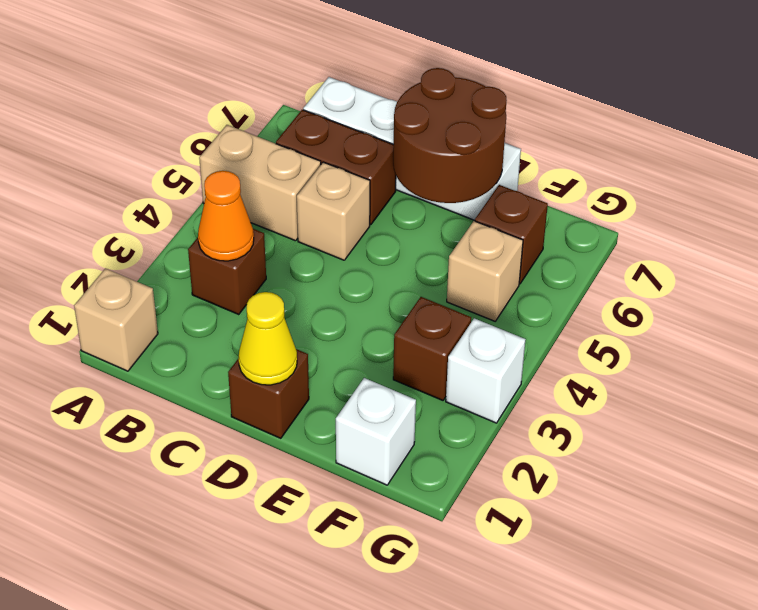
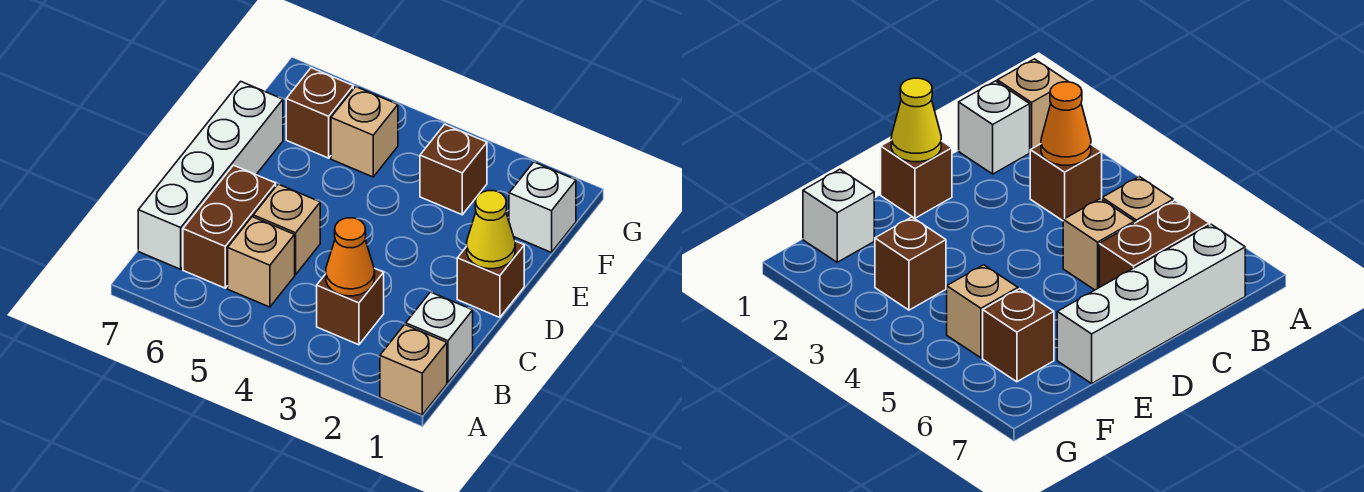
tan 1x2 brick [199,125,321,241] -> tan 1x1 brick [228,217,295,307]
brown 2x2 round brick [393,68,507,203] -> none
white 1x1 brick [446,318,526,423] -> white 1x1 brick moved to [406,292,473,382]

